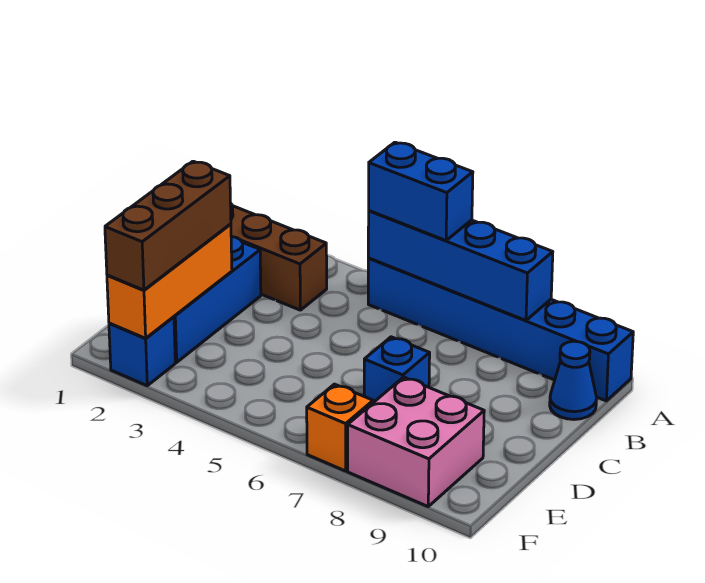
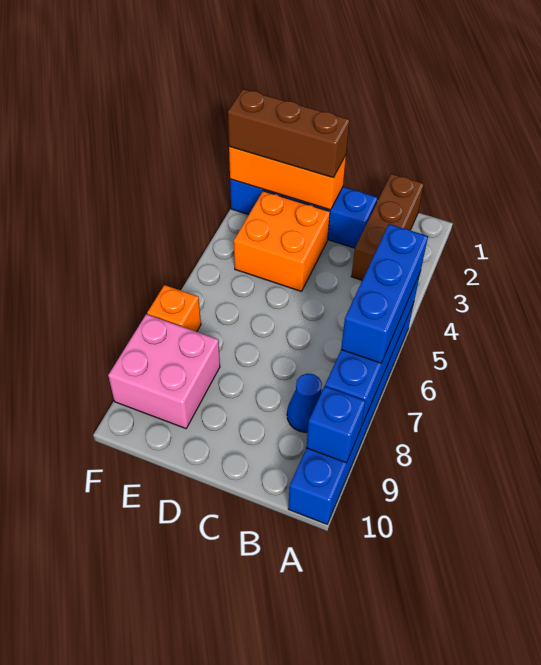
blue 1x2 brick [369,142,473,241] -> blue 1x3 brick [341,224,428,363]
blue 1x1 cone [550,341,597,420] -> blue 1x1 cone moved to [287,374,322,433]
none -> orange 2x2 brick [234,191,330,291]
blue 1x1 brick [364,337,430,403] -> blue 1x1 brick moved to [306,386,365,463]

